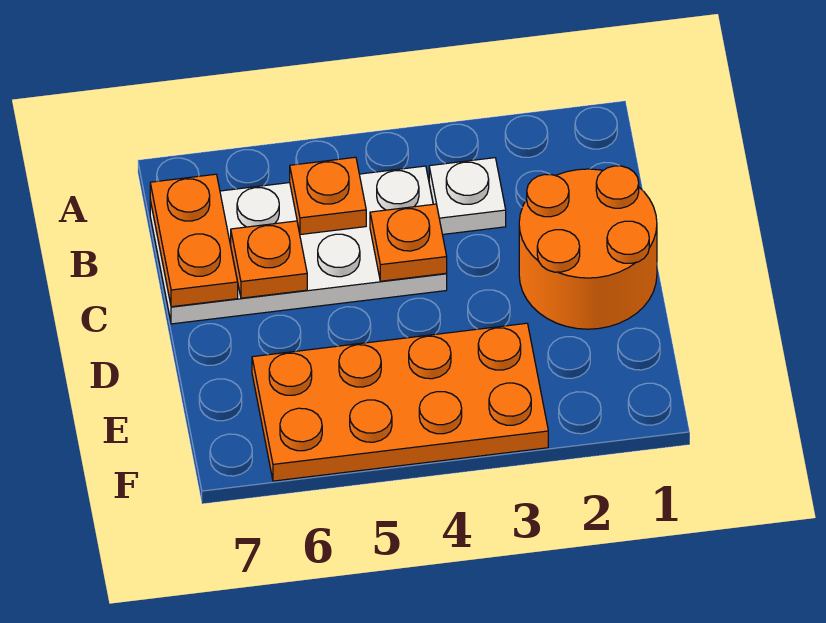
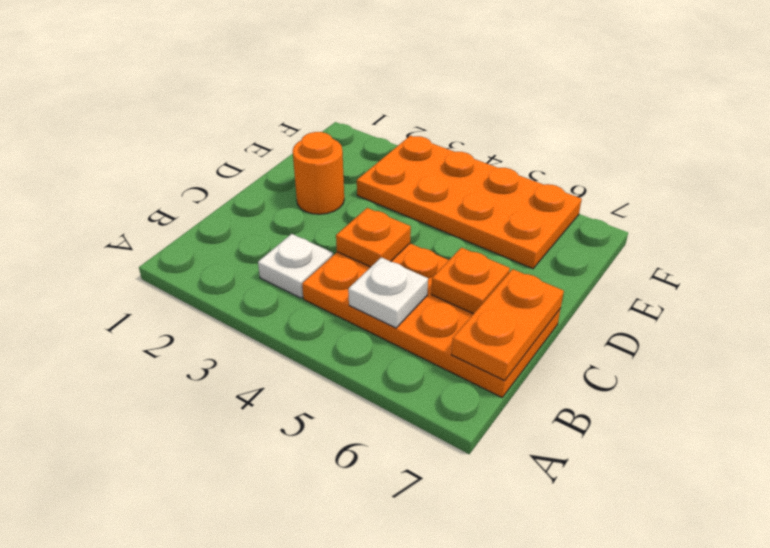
white 2x4 plate [150,166,447,324] -> orange 2x4 plate [302,243,561,397]
orange 1x1 plate [290,157,366,235] -> white 1x1 plate [348,257,428,328]
orange 2x2 round brick [519,166,657,329] -> orange 1x1 round brick [293,132,344,214]

